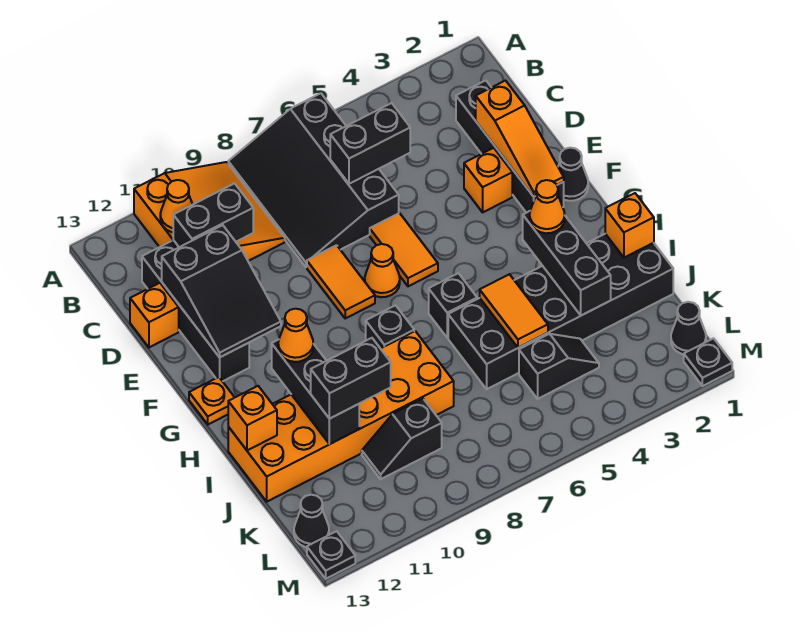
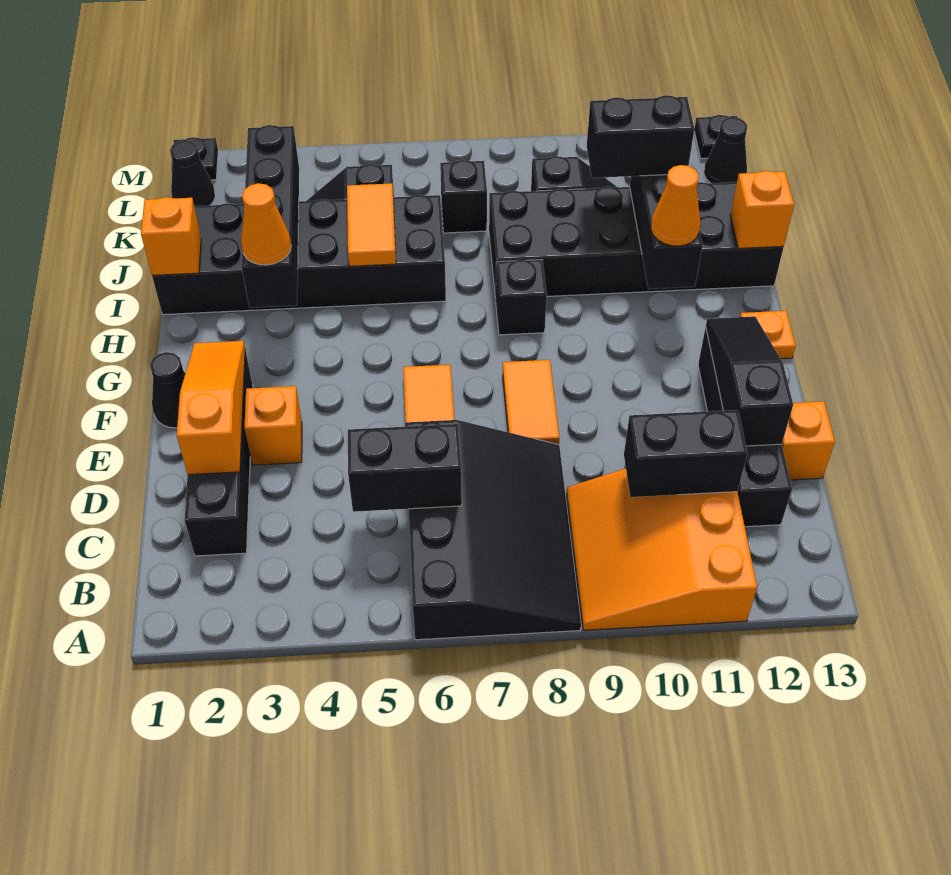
orange 1x1 cone [160,180,193,232] -> none
black 2x3 slope [162,225,281,357] -> black 1x3 slope [706,316,793,446]
orange 1x1 cone [365,244,400,297] -> none
black 1x3 brick [523,211,611,315] -> black 1x4 brick [241,125,299,308]
black 1x1 brick [429,273,477,338] -> black 1x1 brick moved to [440,160,487,233]
orange 2x6 brick [228,331,454,502] -> black 2x6 brick [489,182,784,299]

